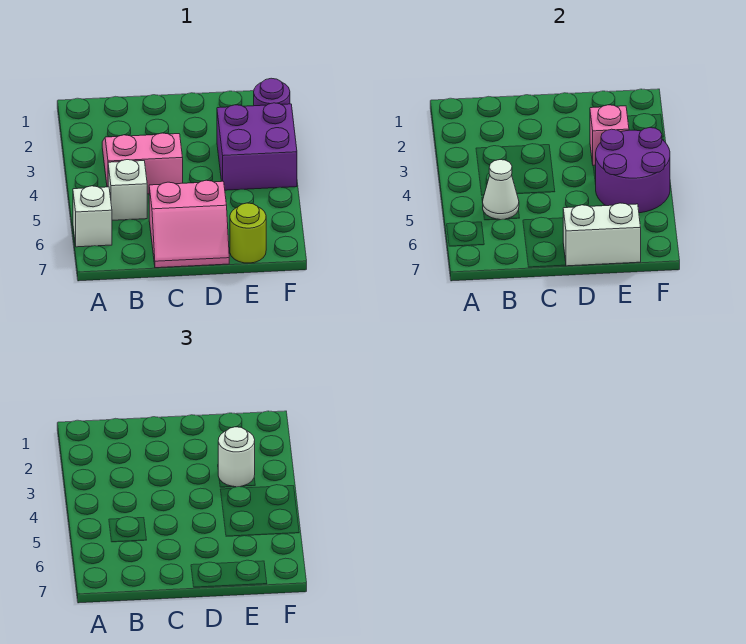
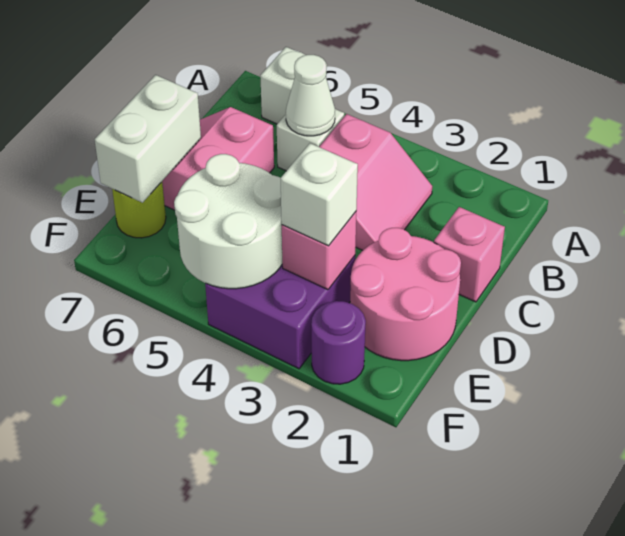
none -> pink 1x1 brick [434,207,505,302]
none -> pink 2x2 round brick [350,228,461,361]
white 1x1 round brick [218,427,255,487] -> white 1x1 brick [281,143,358,246]
purple 2x2 round brick [596,128,670,213] -> white 2x2 round brick [174,154,282,289]

